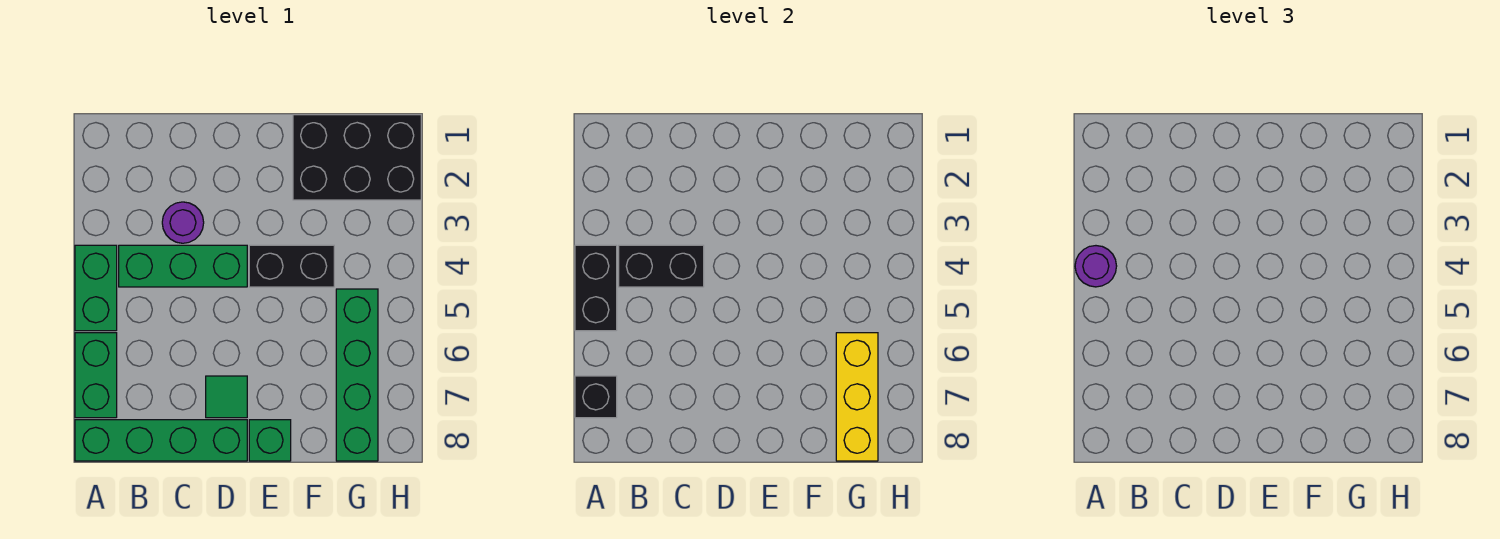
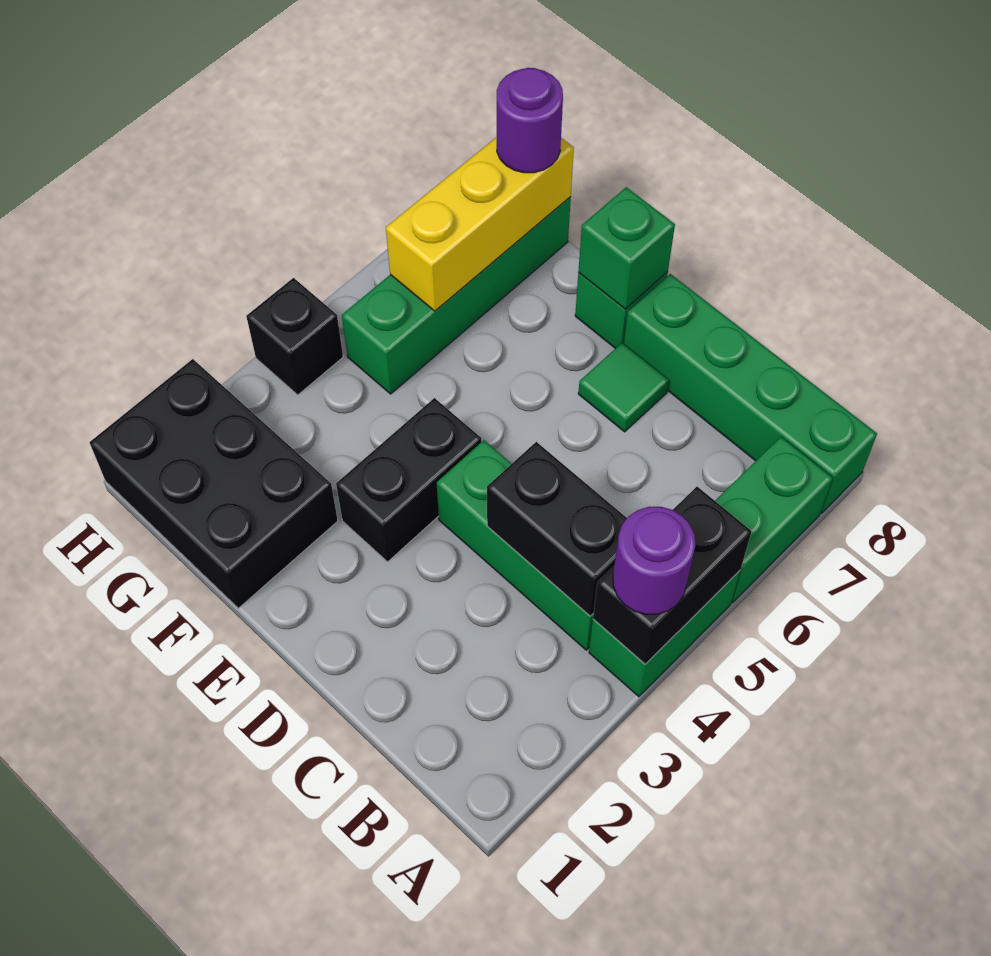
black 1x1 brick [575,376,617,418] -> black 1x1 brick moved to [246,278,343,395]
purple 1x1 round brick [162,202,204,243] -> purple 1x1 round brick moved to [497,68,563,173]
black 1x2 brick [249,245,334,287] -> black 1x2 brick turned to [336,398,481,562]
none -> green 1x1 brick [578,187,675,309]

